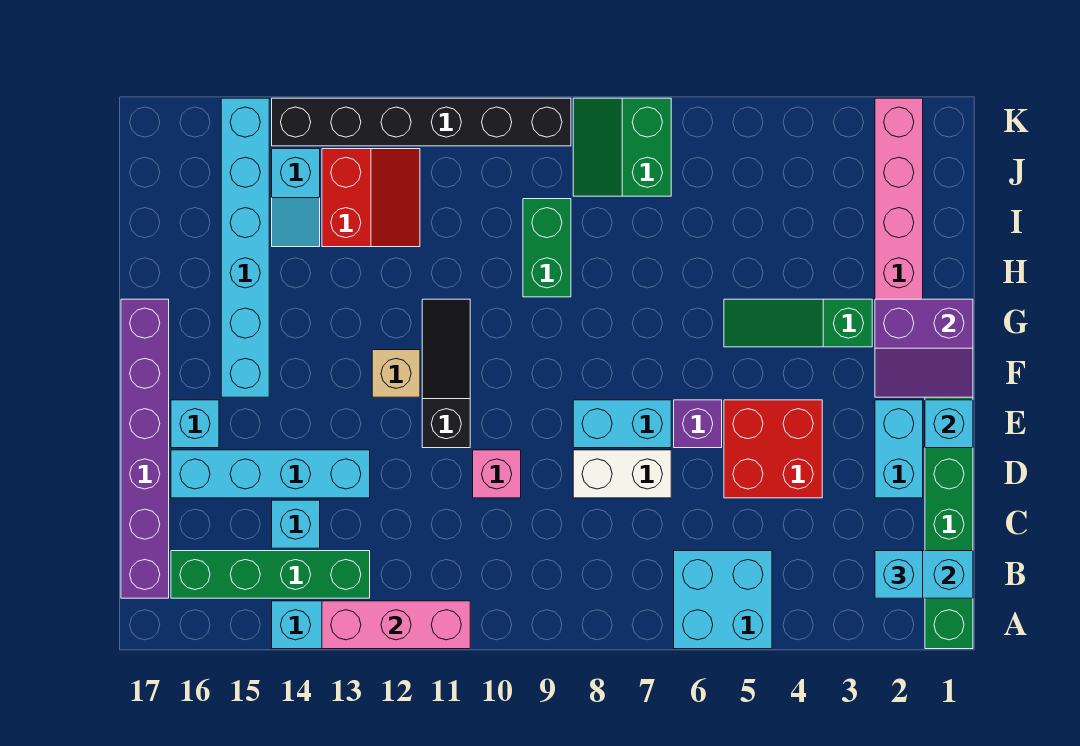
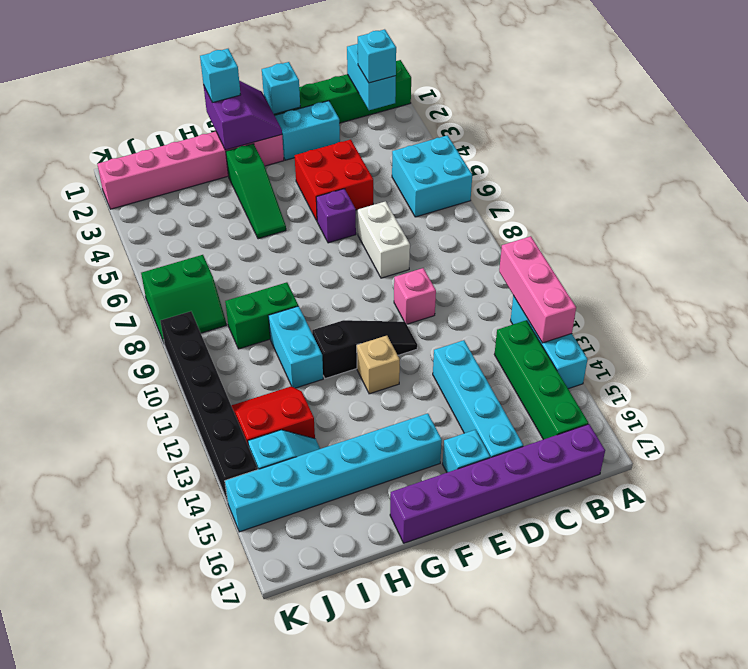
cyan 1x1 brick [272,500,320,548] -> cyan 1x1 brick moved to [200,49,241,103]
cyan 1x2 brick [573,400,671,448] -> cyan 1x2 brick moved to [268,306,323,388]
black 1x3 slope [422,299,470,448] -> black 1x3 slope turned to [312,320,417,379]

